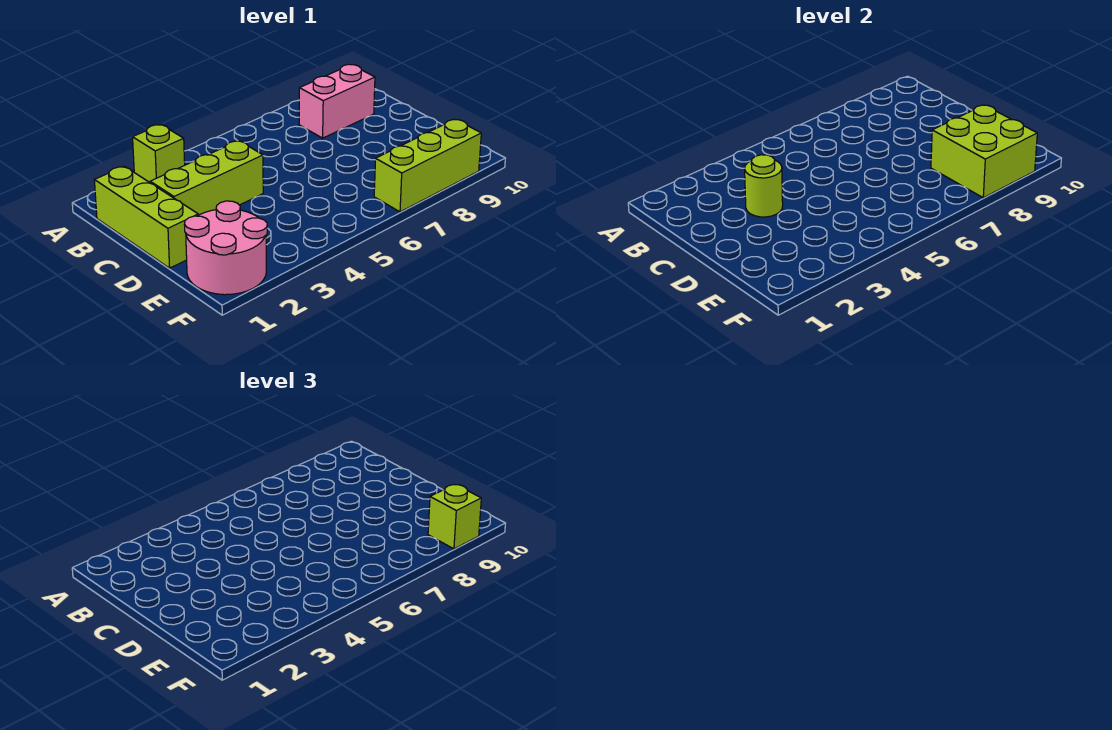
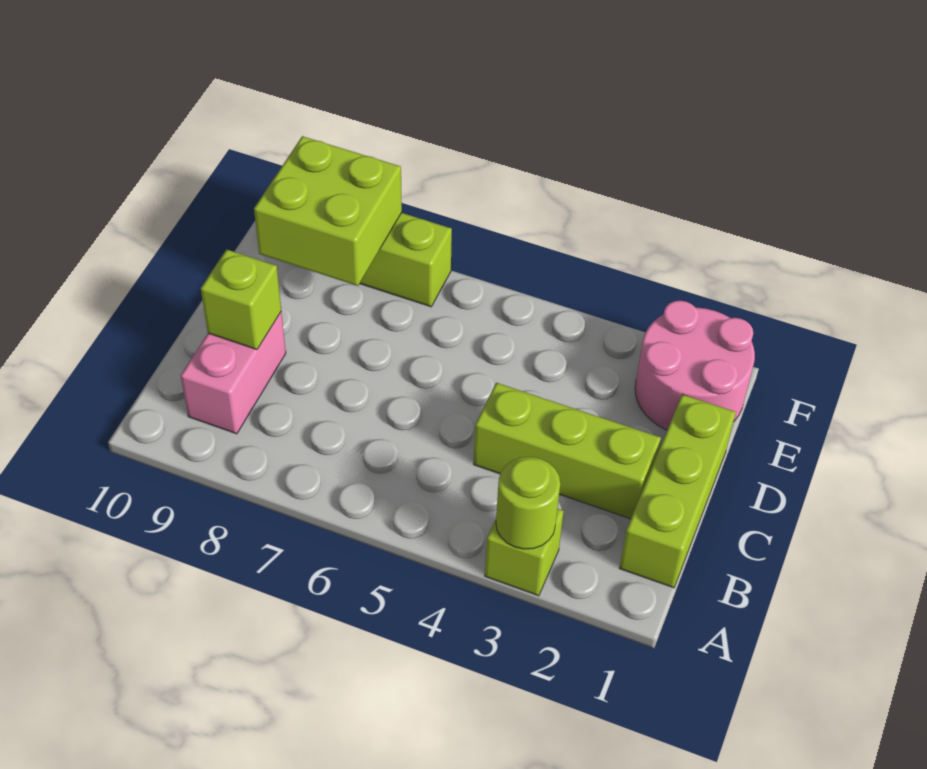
pink 1x2 brick [299,64,375,138] -> pink 1x2 brick turned to [181,312,286,434]
lime 1x1 round brick [745,155,783,217] -> lime 1x1 round brick moved to [496,457,560,549]
lime 1x1 brick [428,485,481,549] -> lime 1x1 brick moved to [201,249,281,350]

